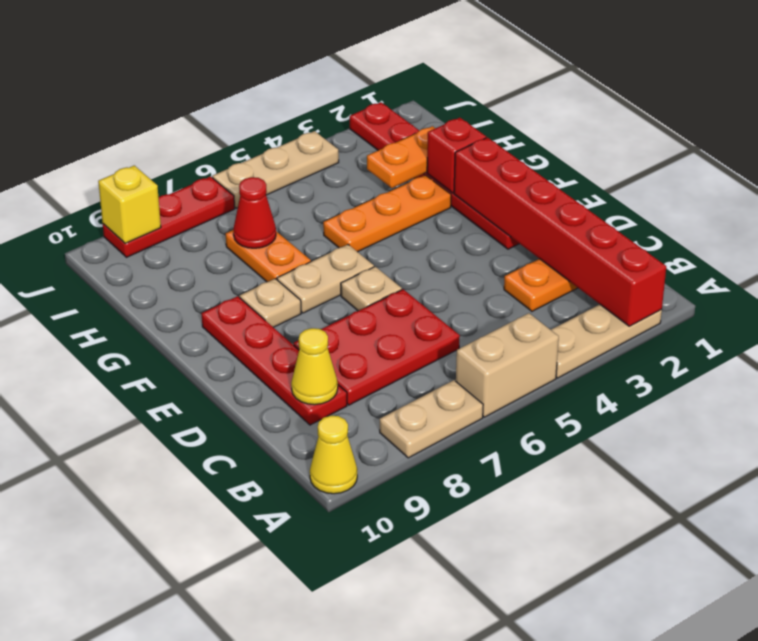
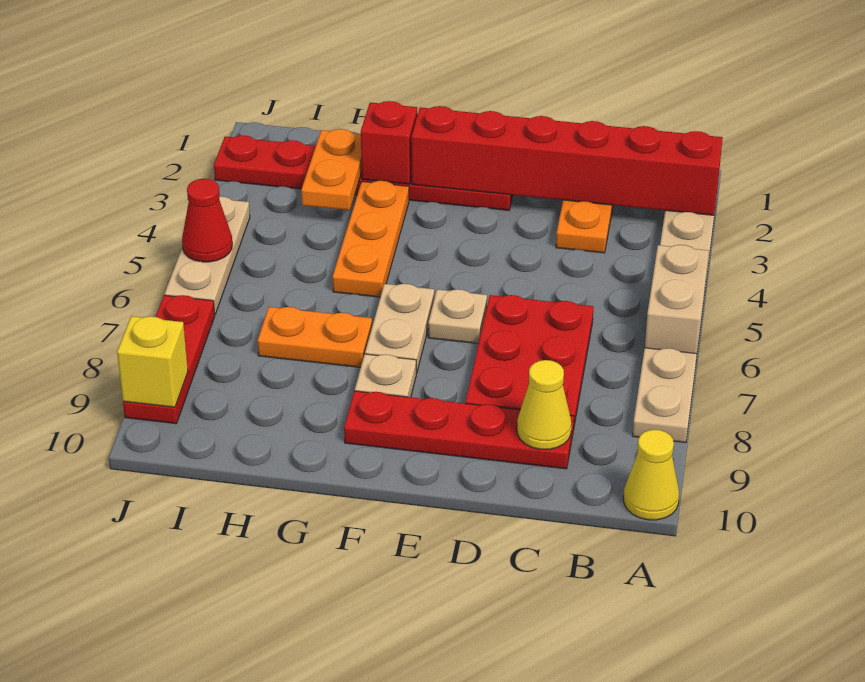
red 1x1 cone [233,177,276,248] -> red 1x1 cone moved to [182,179,232,262]

